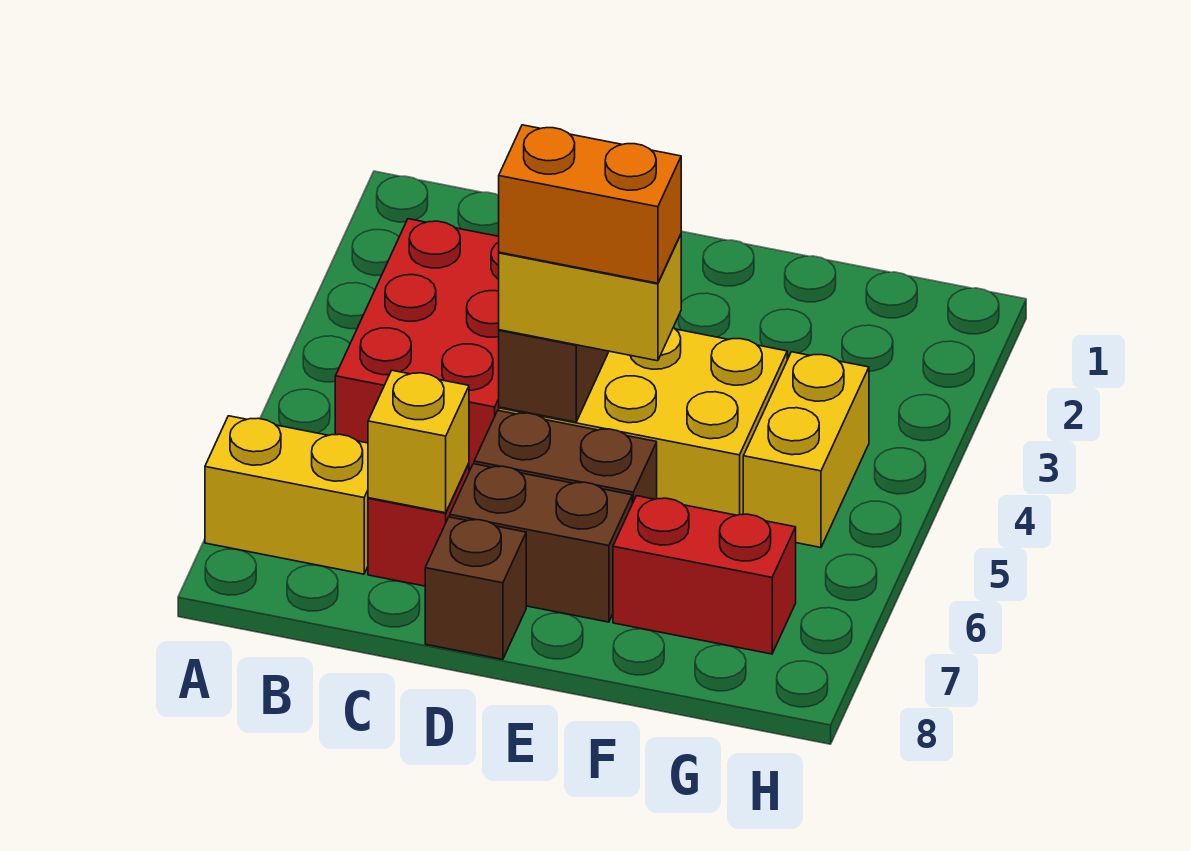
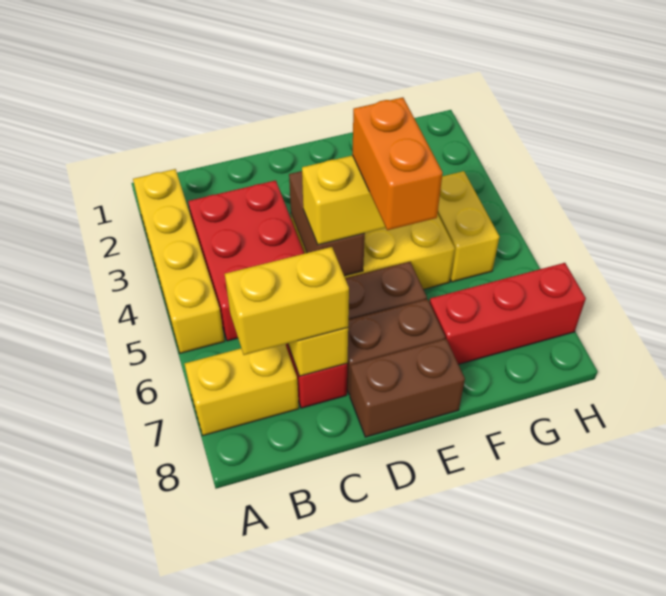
none -> yellow 1x4 brick [133,169,225,353]
none -> yellow 1x2 brick [225,247,349,355]
orange 1x2 brick [499,125,681,283] -> orange 1x2 brick turned to [352,97,443,230]
brown 1x1 brick [425,517,526,659] -> brown 1x2 brick [350,339,465,437]
red 1x2 brick [613,496,796,654] -> red 1x3 brick [430,263,586,364]

